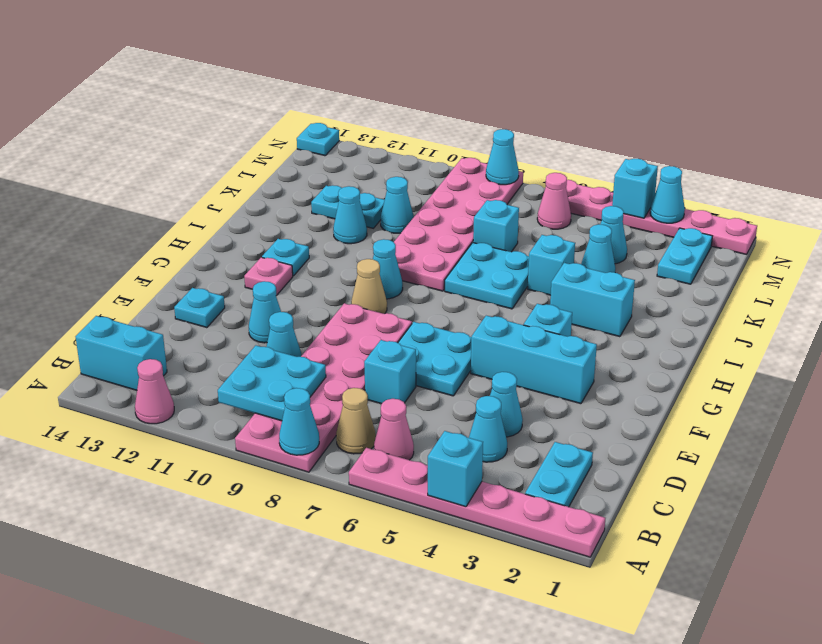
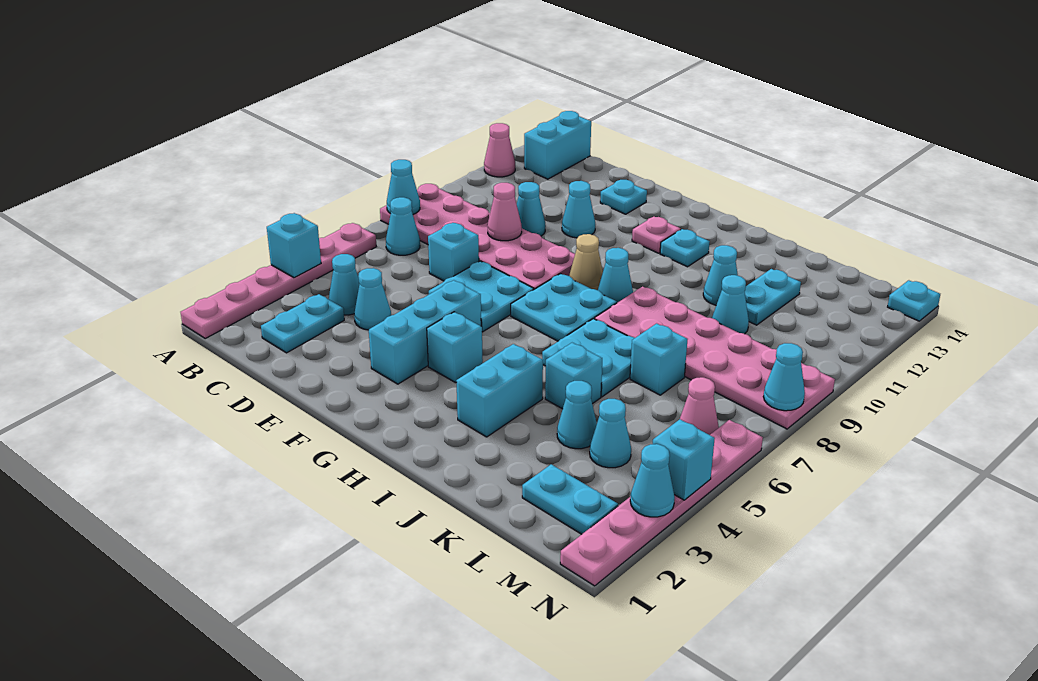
cyan 1x2 plate [525,442,593,507] -> cyan 1x2 plate turned to [261,294,344,353]
pink 1x1 cone [374,399,414,460] -> pink 1x1 cone moved to [487,183,522,241]
tan 1x1 cone [336,388,376,454] -> cyan 1x1 cone [386,197,420,255]
cyan 2x2 plate [218,345,326,421] -> cyan 2x2 plate moved to [511,274,617,341]

